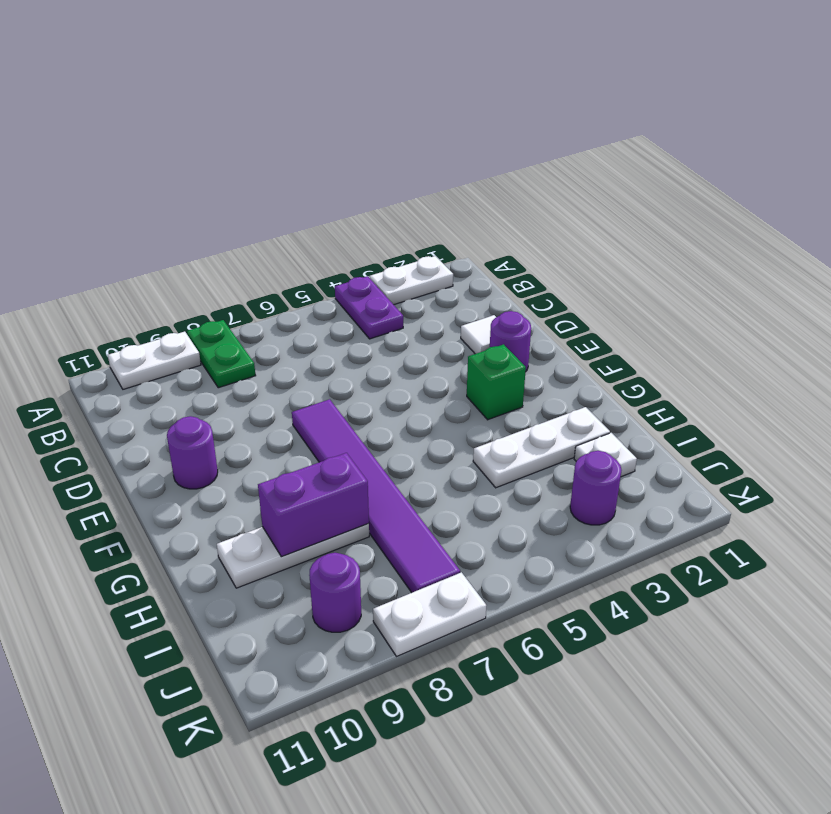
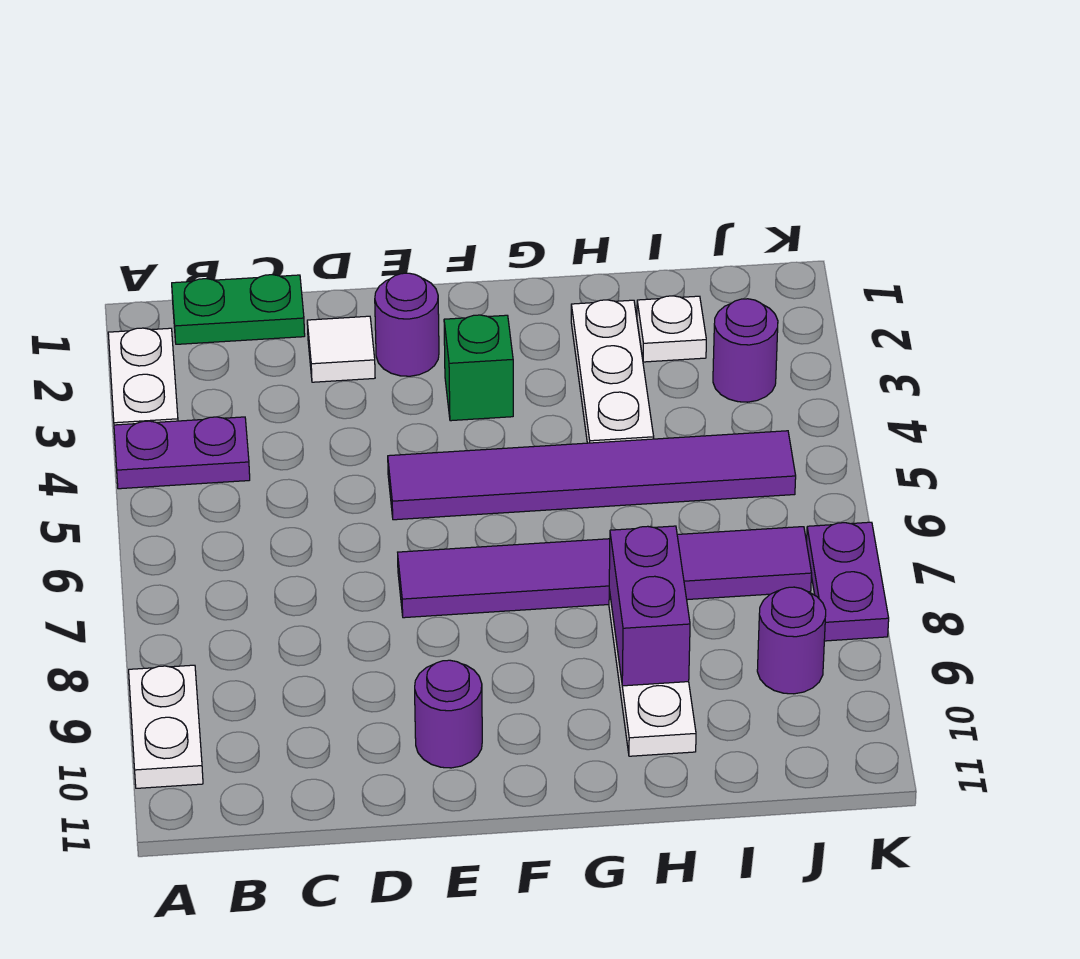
green 1x2 plate [187,320,256,388] -> green 1x2 plate moved to [172,275,305,344]
none -> purple 1x6 tile [388,431,796,520]
white 1x2 plate [373,572,486,657] -> purple 1x2 plate [807,522,889,641]

